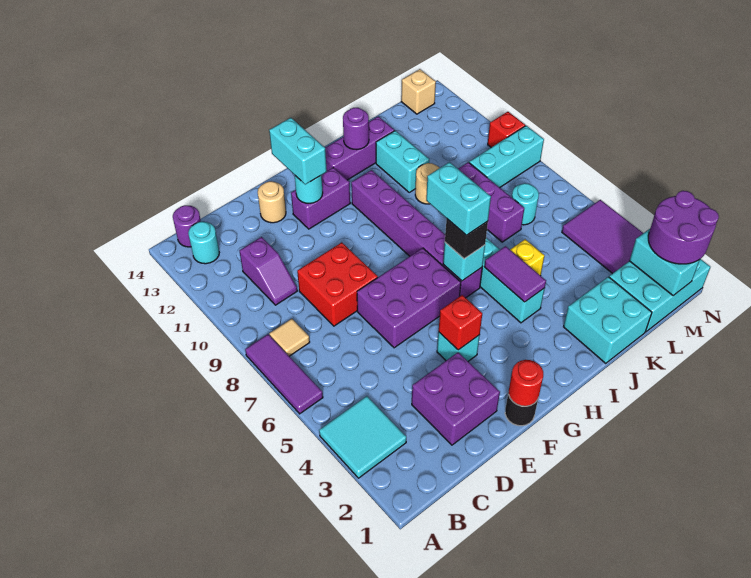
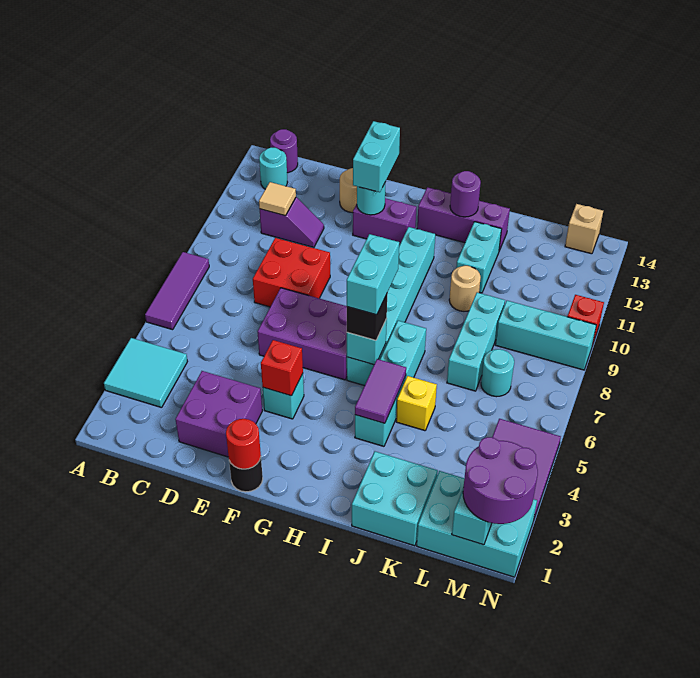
tan 1x1 tile [269,319,310,356] -> tan 1x1 tile moved to [259,182,296,216]
purple 1x2 slope [239,237,297,305] -> purple 1x2 slope turned to [260,197,324,247]
purple 1x6 brick [351,170,482,298] -> cyan 1x6 brick [347,227,435,386]
purple 1x3 brick [458,162,524,242] -> cyan 1x3 brick [447,292,505,391]

